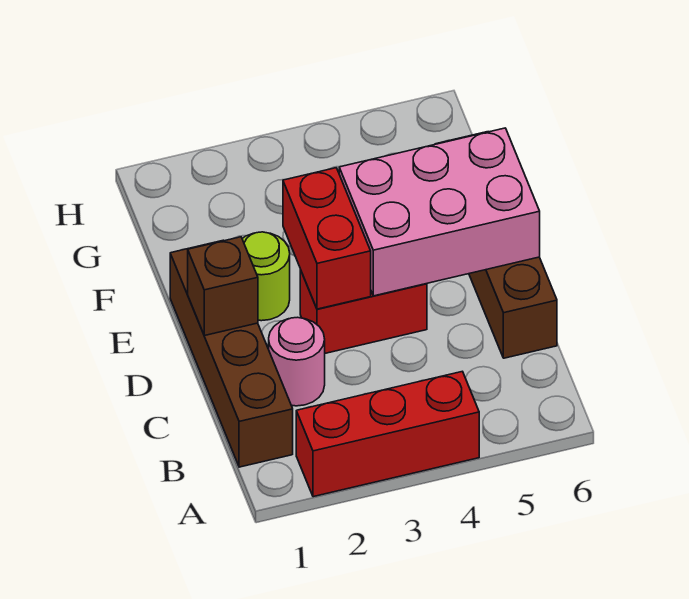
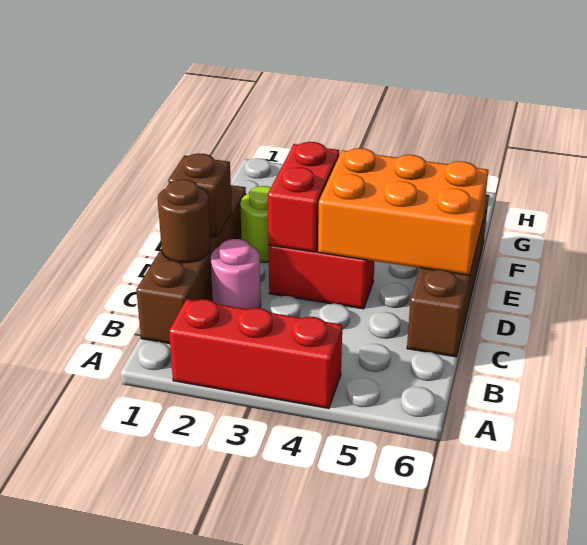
none -> brown 1x1 round brick [158,179,211,263]
pink 2x3 brick [339,128,540,296] -> orange 2x3 brick [318,148,488,275]

